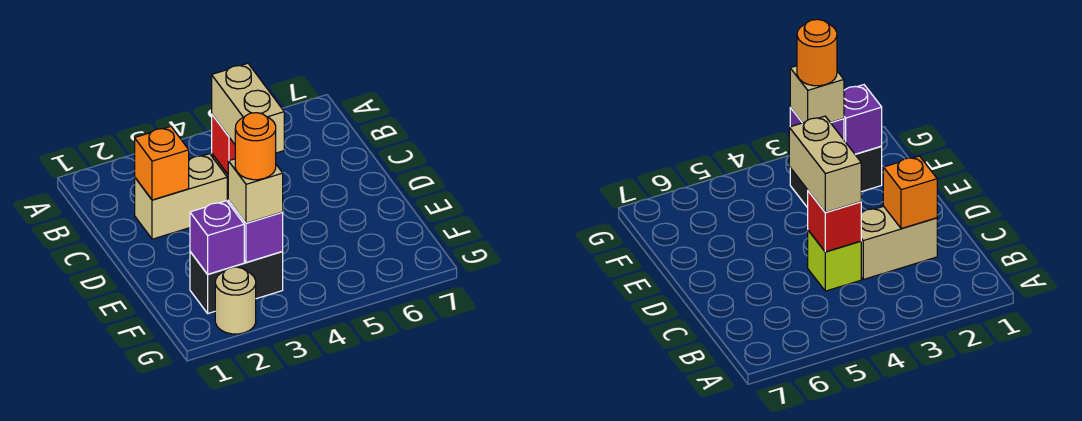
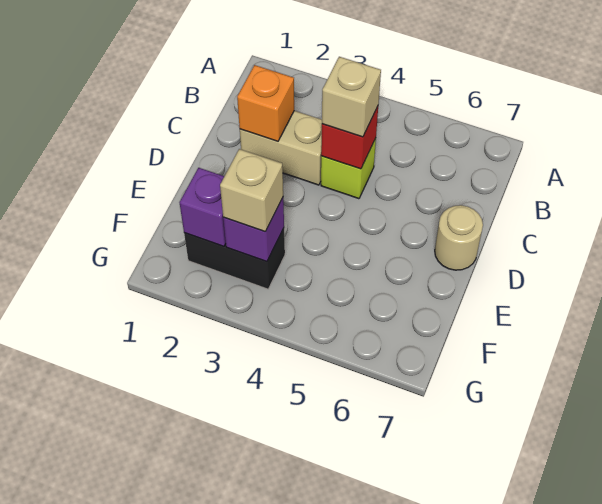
tan 1x2 brick [212,63,284,153] -> tan 1x1 brick [322,57,381,137]
orange 1x1 round brick [235,113,276,180] -> none
tan 1x1 round brick [215,267,256,334] -> tan 1x1 round brick moved to [435,205,483,270]

